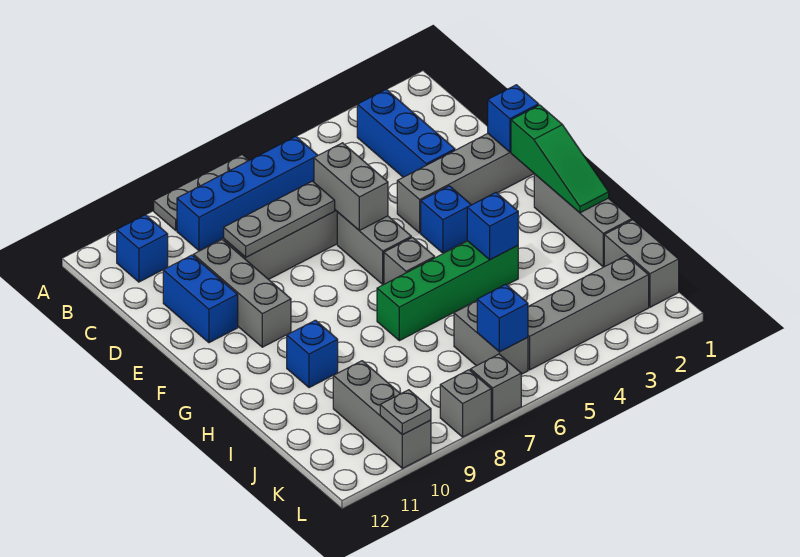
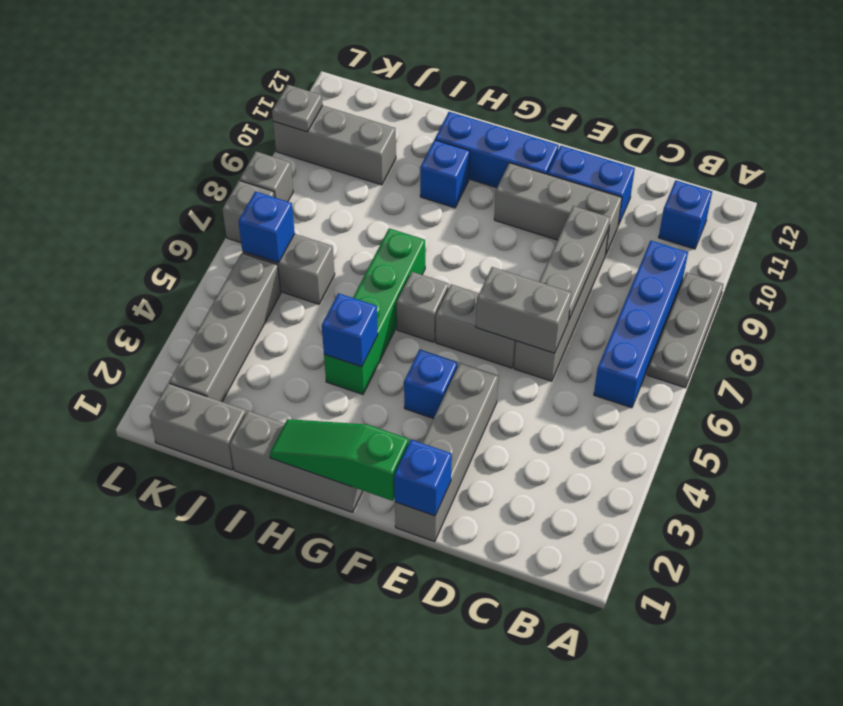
blue 1x3 brick [357,90,455,177] -> blue 1x3 brick moved to [435,112,559,188]

